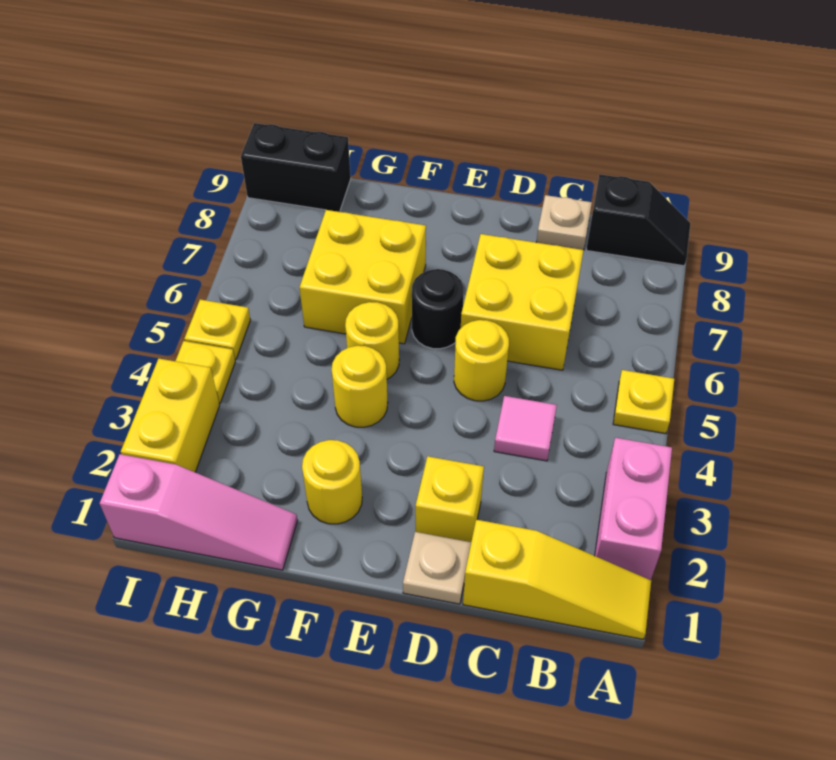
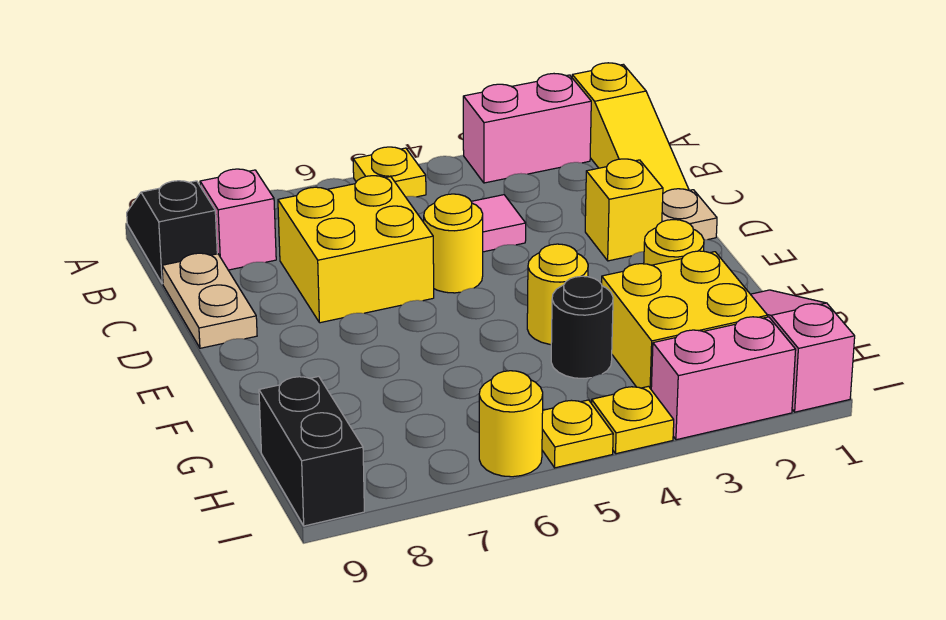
yellow 1x3 slope [463,520,651,639] -> yellow 1x3 slope turned to [572,63,689,193]
none -> pink 1x1 brick [200,169,276,270]
tan 1x1 plate [536,195,592,250] -> tan 1x2 plate [162,253,257,348]
black 1x1 round brick [412,269,464,349] -> black 1x1 round brick moved to [551,276,613,379]
yellow 1x1 round brick [345,302,399,379] -> yellow 1x1 round brick moved to [479,371,543,477]
yellow 2x2 brick [300,210,426,344] -> yellow 2x2 brick moved to [602,251,768,389]
yellow 1x2 brick [121,359,220,472] -> pink 1x2 brick [651,317,796,440]

